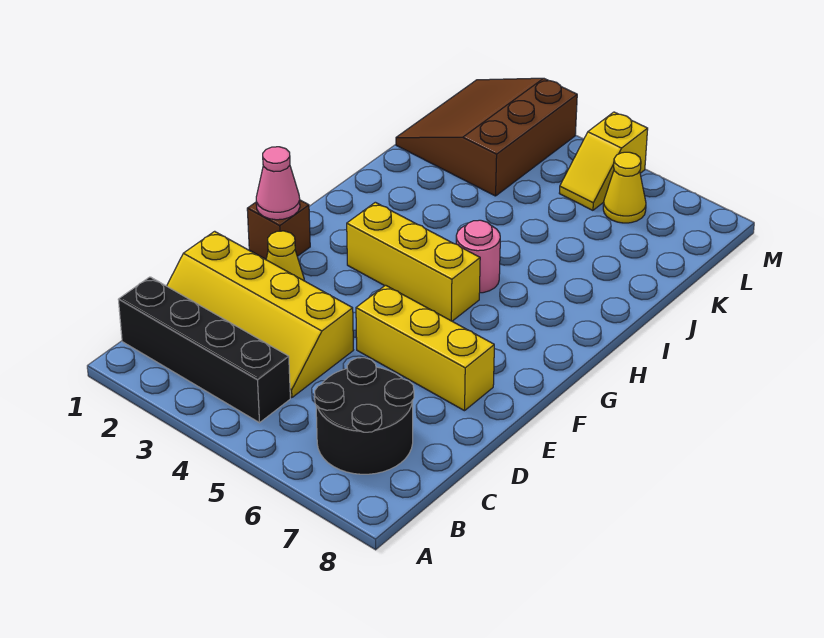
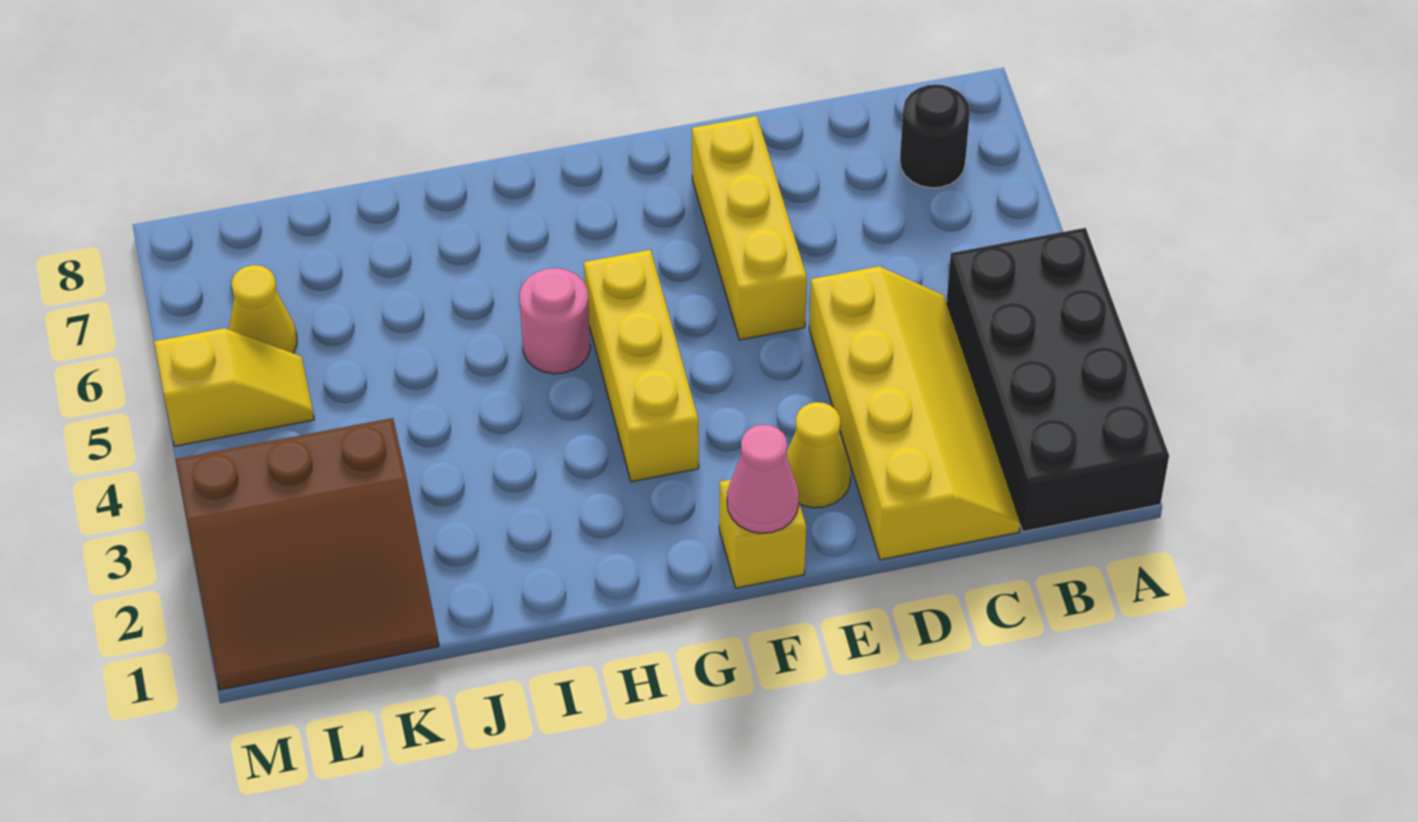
black 1x4 brick [118,277,290,423] -> black 2x4 brick [946,228,1169,532]
black 2x2 round brick [315,358,414,474] -> black 1x1 round brick [900,84,970,188]
brown 1x1 brick [247,200,310,259] -> yellow 1x1 brick [719,480,806,588]

